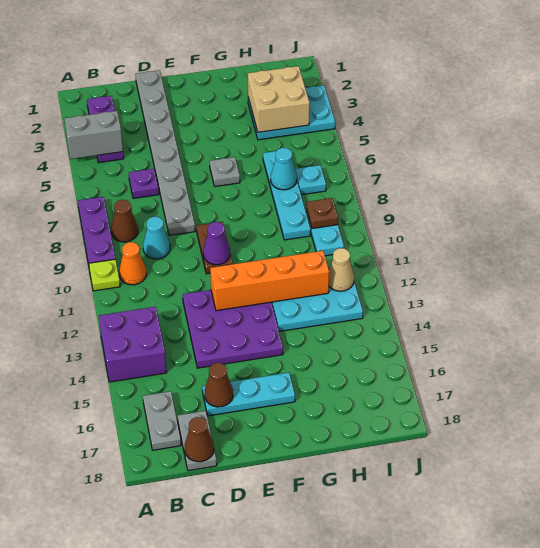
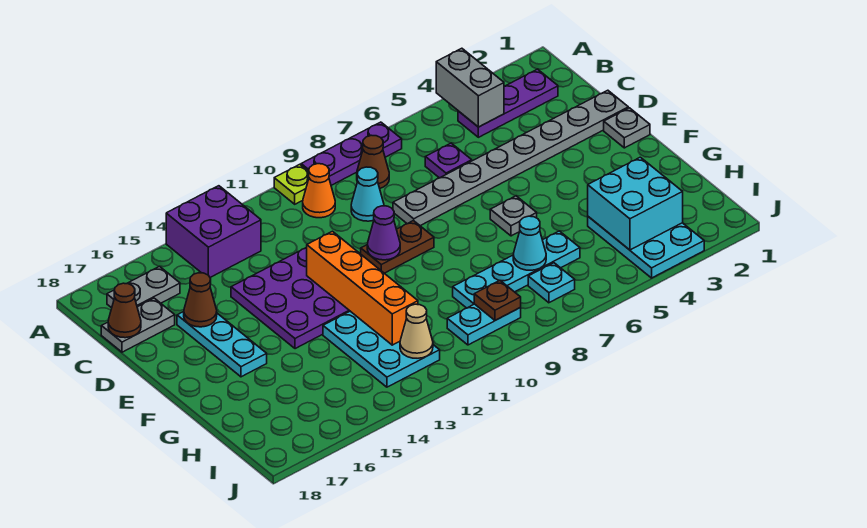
none -> grey 1x1 plate [604,108,650,148]
tan 2x2 brick [248,66,310,132] -> cyan 2x2 brick [588,157,683,250]

